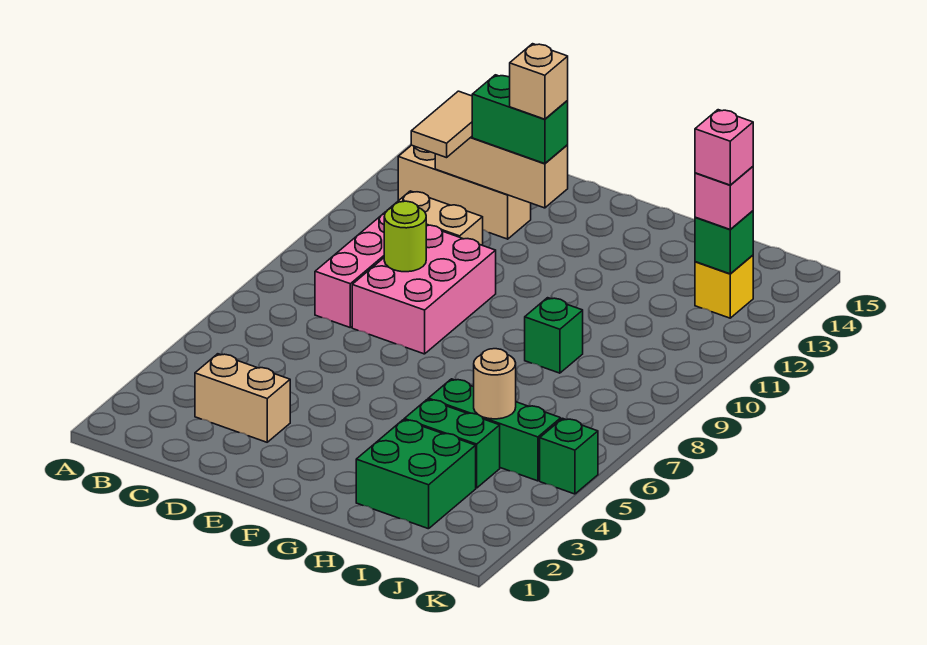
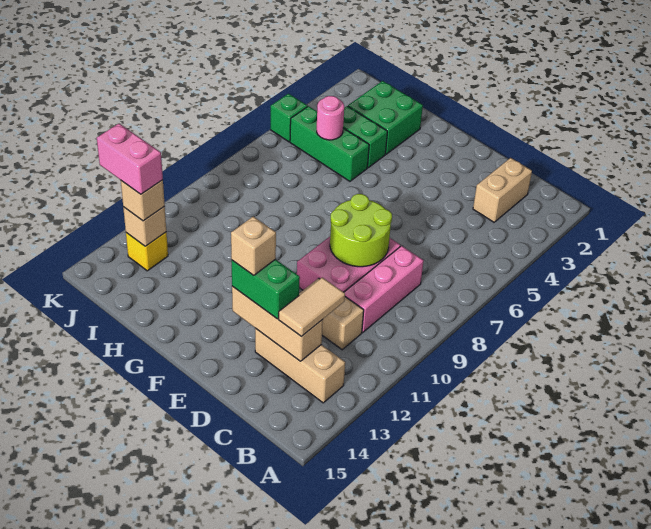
tan 1x2 brick [195,354,290,442] -> tan 1x2 brick turned to [473,158,532,222]
lime 1x1 round brick [384,201,426,272] -> lime 2x2 round brick [330,194,392,267]
green 1x1 brick [525,298,583,373] -> none
tan 1x1 round brick [474,349,516,419] -> pink 1x1 round brick [317,96,344,140]
green 1x1 brick [695,211,753,274] -> tan 1x1 brick [123,207,166,246]
pink 1x1 brick [695,167,753,229] -> tan 1x1 brick [121,180,165,221]
pink 1x1 brick [695,110,753,185] -> pink 1x2 brick [97,124,163,194]

